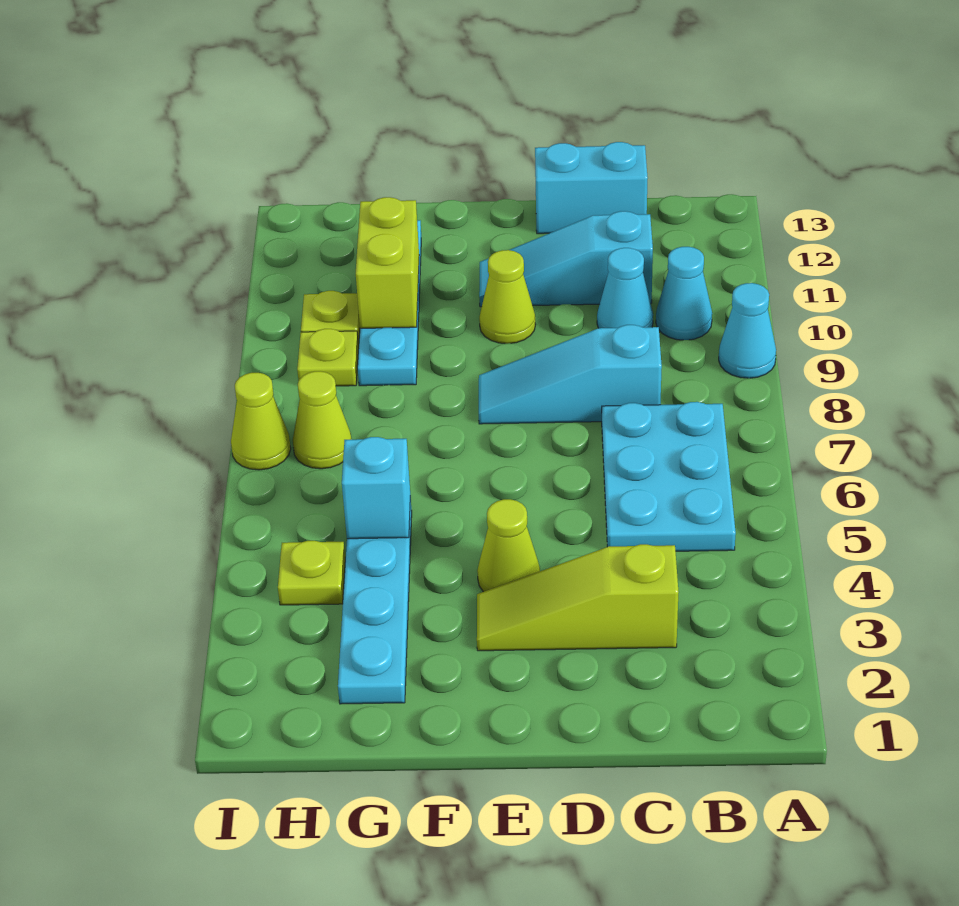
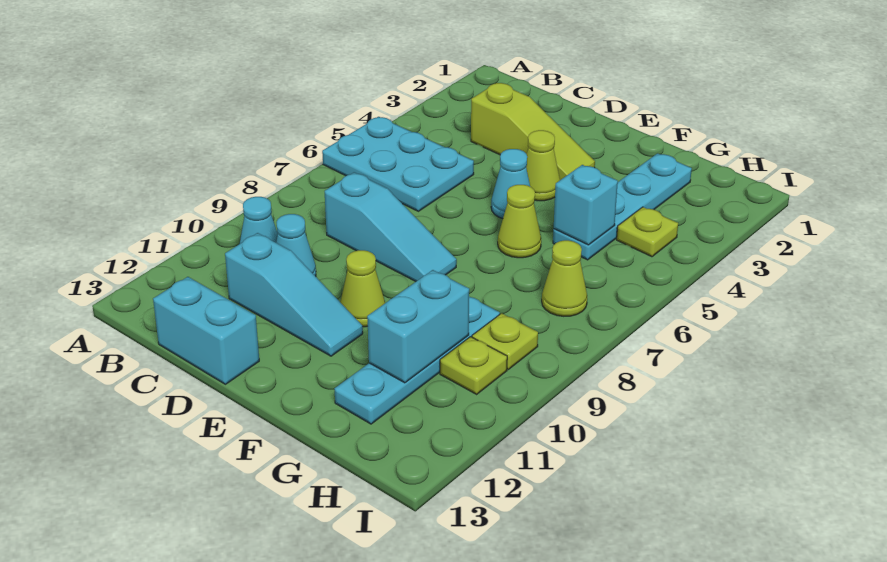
cyan 1x1 cone [719,283,776,378] -> cyan 1x1 cone moved to [491,149,530,219]
cyan 2x3 plate [602,402,736,551] -> cyan 2x3 plate turned to [322,117,474,211]
lime 1x2 brick [356,197,419,328] -> cyan 1x2 brick [367,270,469,383]
lime 1x1 cone [231,373,291,470] -> lime 1x1 cone moved to [498,185,541,258]

